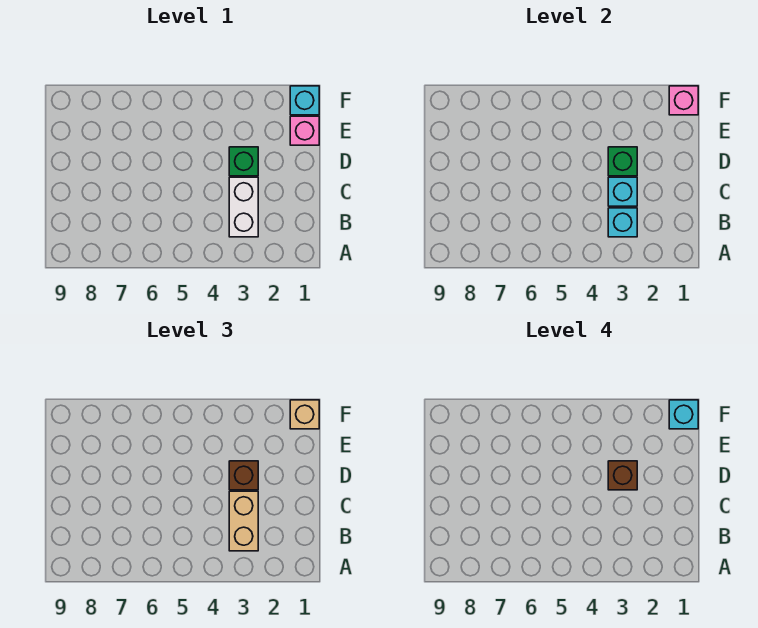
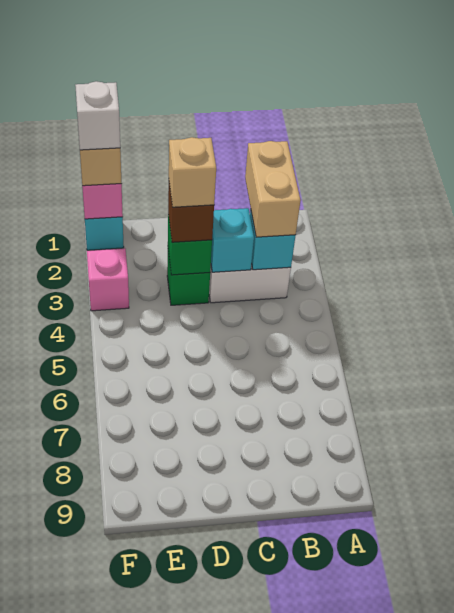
tan 1x2 brick [229,491,258,551] -> tan 1x2 brick turned to [245,141,301,237]
brown 1x1 brick [608,461,637,490] -> tan 1x1 brick [169,137,216,207]
pink 1x1 brick [290,116,319,145] -> pink 1x1 brick moved to [87,248,129,311]
cyan 1x1 brick [669,400,698,429] -> white 1x1 brick [75,81,120,150]

